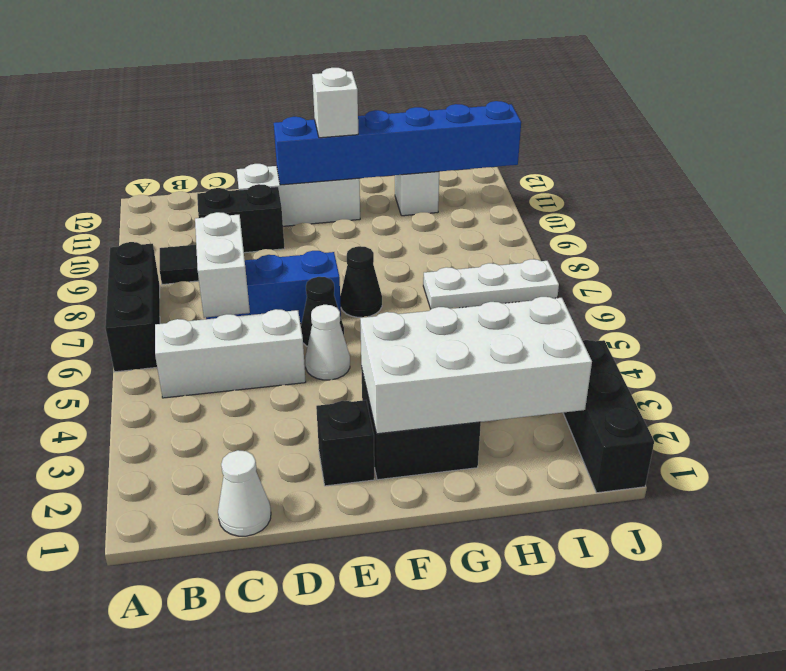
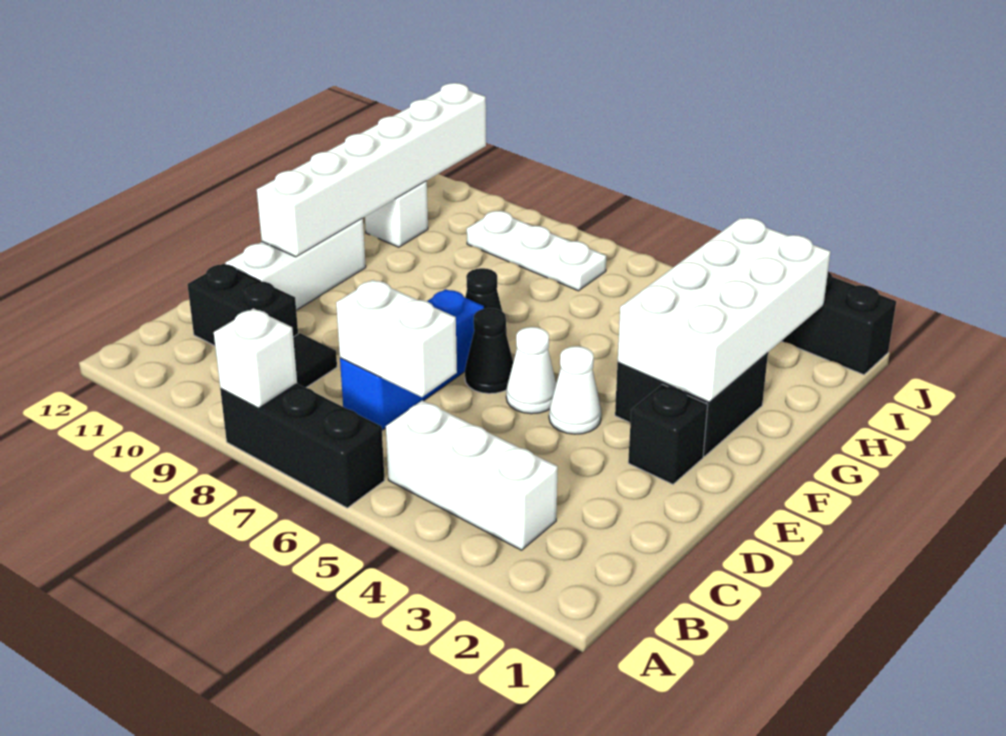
white 1x3 brick [155,309,306,398] -> white 1x3 brick turned to [386,400,558,550]
white 1x1 cone [218,450,271,536] -> white 1x1 cone moved to [549,346,601,434]
black 1x2 brick [197,184,285,253] -> black 1x2 brick turned to [187,264,298,346]
blue 1x6 brick [274,101,521,185] -> white 1x6 brick [257,83,486,257]
white 1x1 brick [312,68,358,138] -> white 1x1 brick moved to [214,308,297,408]
white 1x3 plate [423,259,559,309] -> white 1x3 plate turned to [467,211,606,291]

